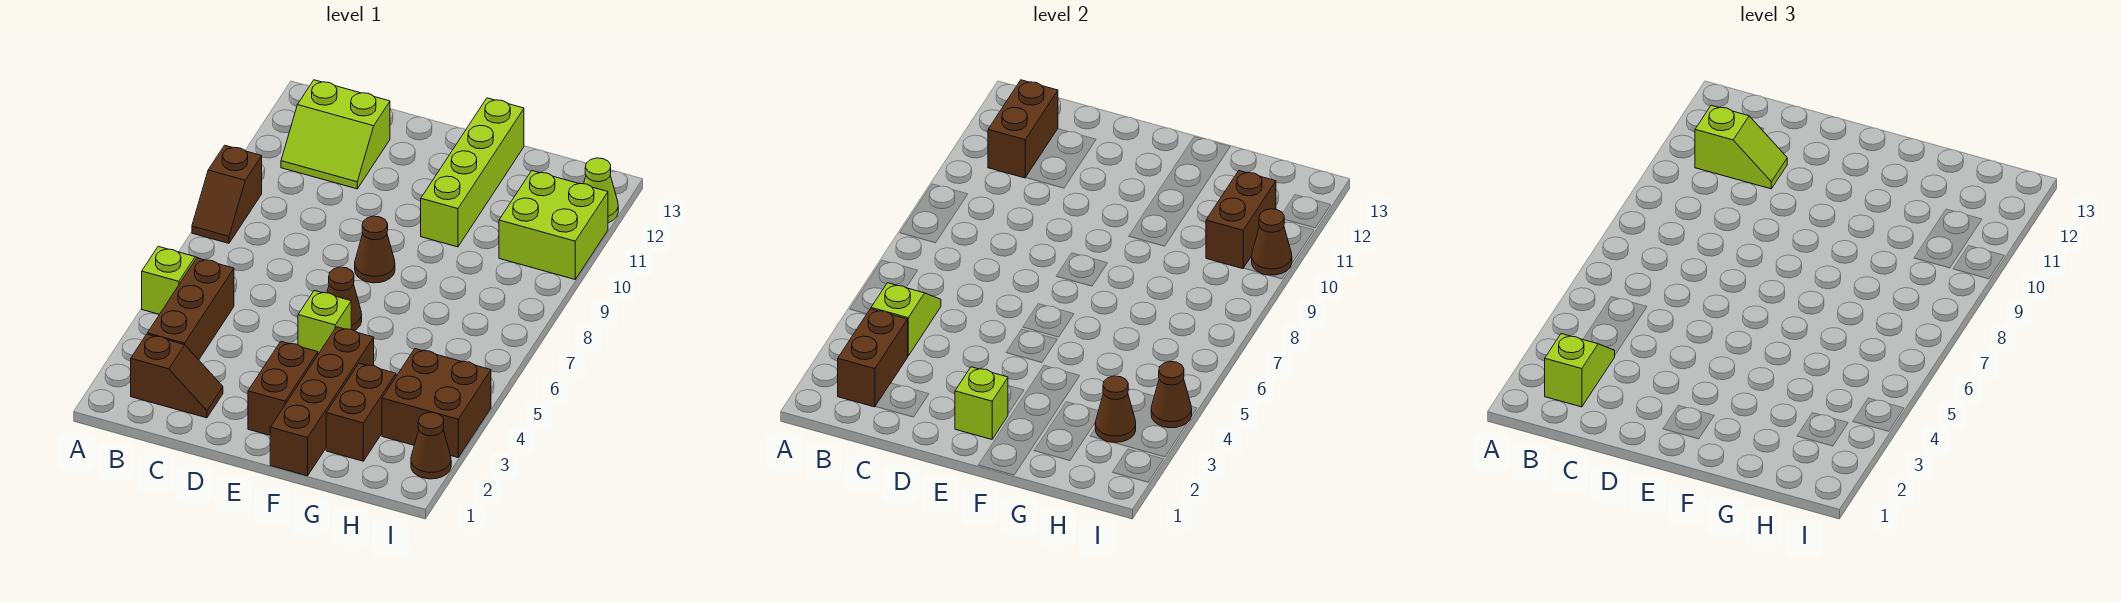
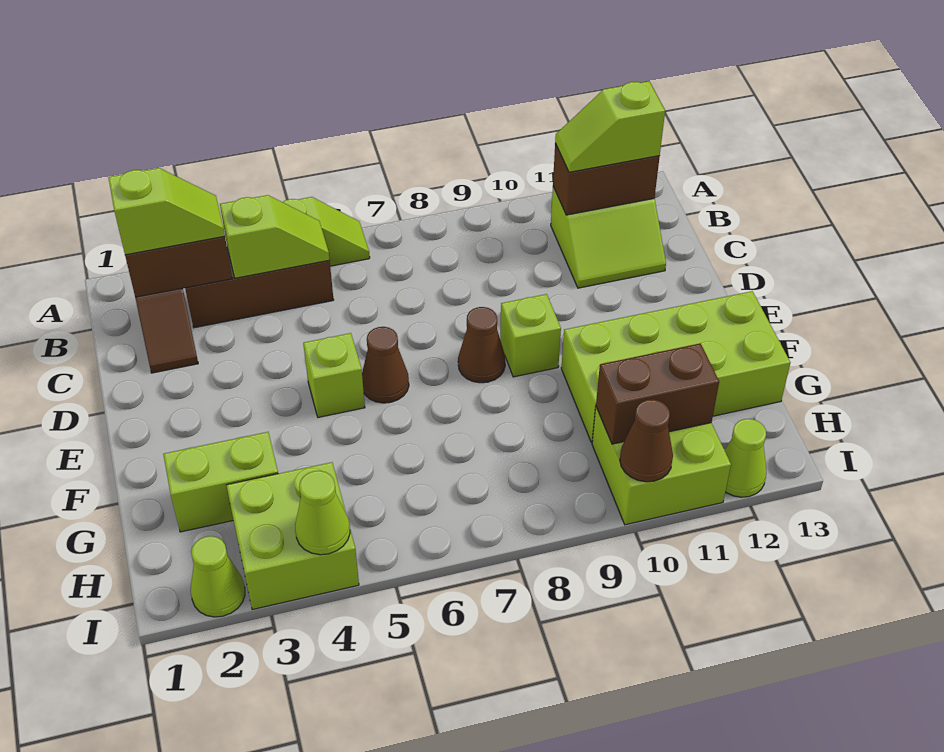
brown 1x2 slope [192,145,262,243] -> none
lime 2x2 slope [281,80,390,189] -> lime 2x2 slope turned to [551,187,666,288]
lime 1x2 slope [1695,105,1787,189] -> lime 1x2 slope turned to [555,81,665,172]
brown 1x2 brick [248,342,318,435] -> none
lime 1x1 brick [955,367,1008,439] -> lime 1x1 brick moved to [500,294,561,377]
brown 1x4 brick [270,327,374,476] -> none
lime 1x4 brick [421,98,524,247] -> lime 2x4 brick [561,291,790,443]
brown 1x2 brick [326,363,396,461] -> lime 1x2 brick [163,432,278,532]
brown 2x2 brick [382,349,491,457] -> lime 2x2 brick [226,462,359,610]
brown 1x1 cone [1095,376,1136,442] -> none
brown 1x1 cone [411,412,451,479] -> lime 1x1 cone [191,536,245,617]
brown 1x1 cone [1151,362,1192,428] -> lime 1x1 cone [295,471,350,555]

